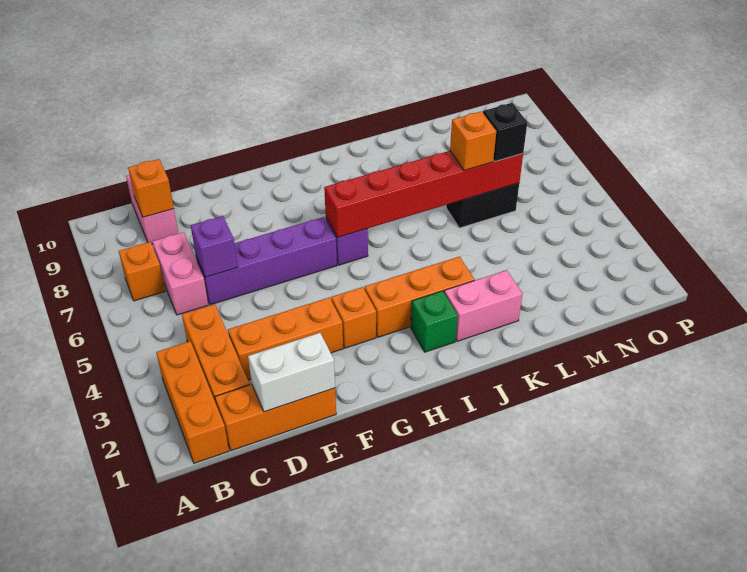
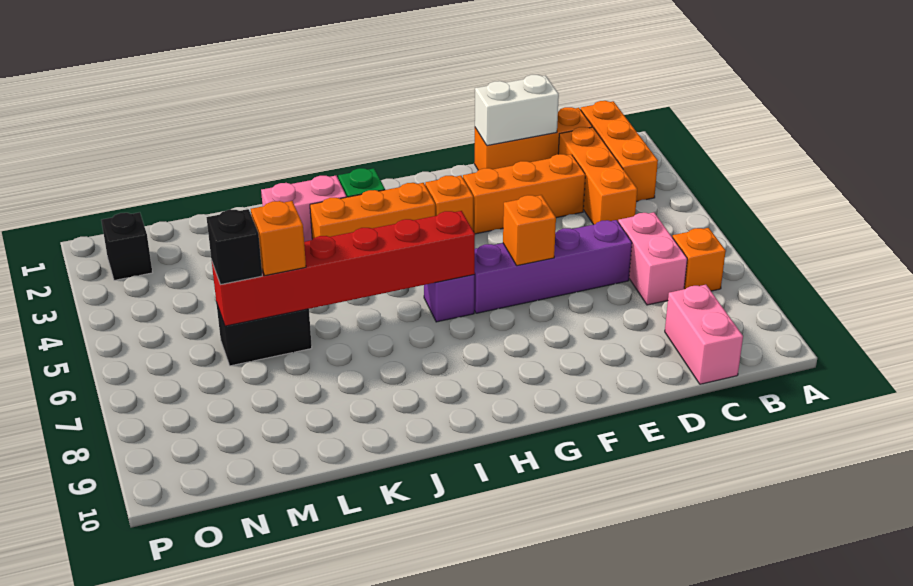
orange 1x1 brick [128,159,174,217] -> orange 1x1 brick moved to [503,195,556,266]
purple 1x1 brick [191,216,238,277] -> none
none -> black 1x1 brick [101,212,152,280]

